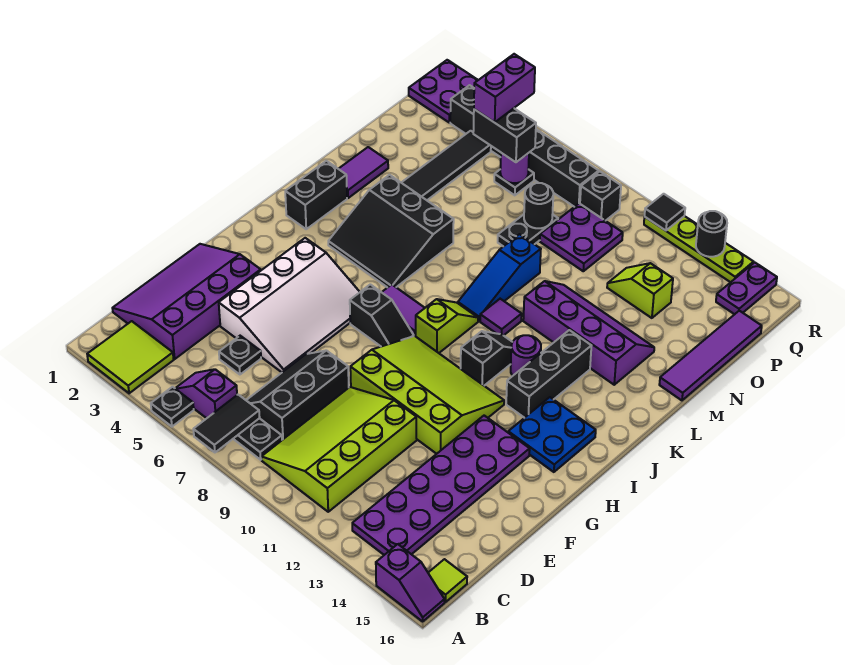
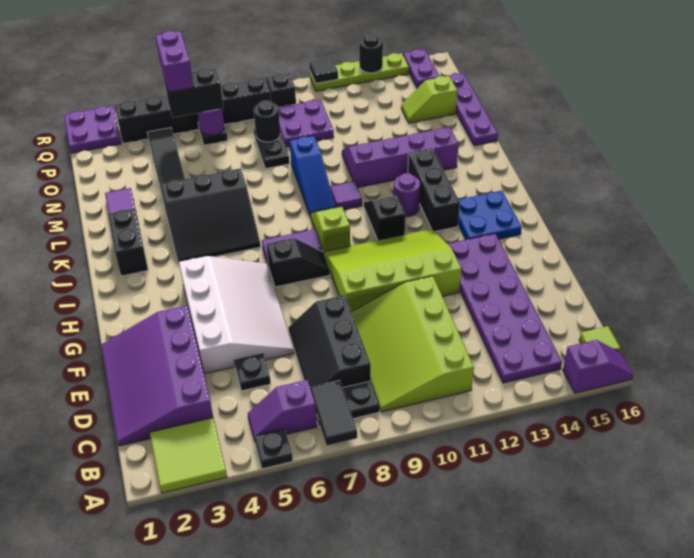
purple 1x4 tile [659,311,762,400] -> purple 1x4 plate [450,73,498,146]
lime 1x2 slope [607,263,673,318] -> lime 1x2 slope moved to [401,76,457,123]

